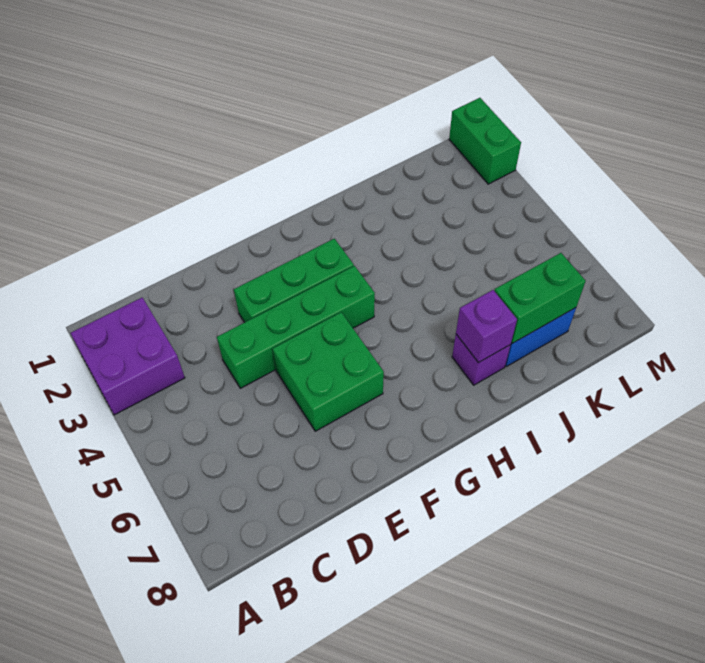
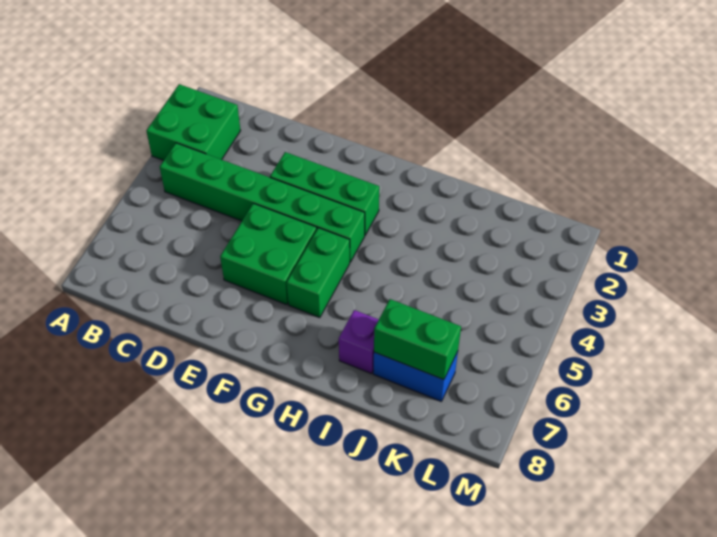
purple 2x2 brick [71,298,185,415] -> green 2x2 brick [146,84,241,160]
green 1x4 brick [217,266,375,388] -> green 1x6 brick [160,143,365,262]
purple 1x1 brick [456,290,517,363] -> none
green 1x2 brick [449,98,521,184] -> green 1x2 brick moved to [287,228,350,318]

